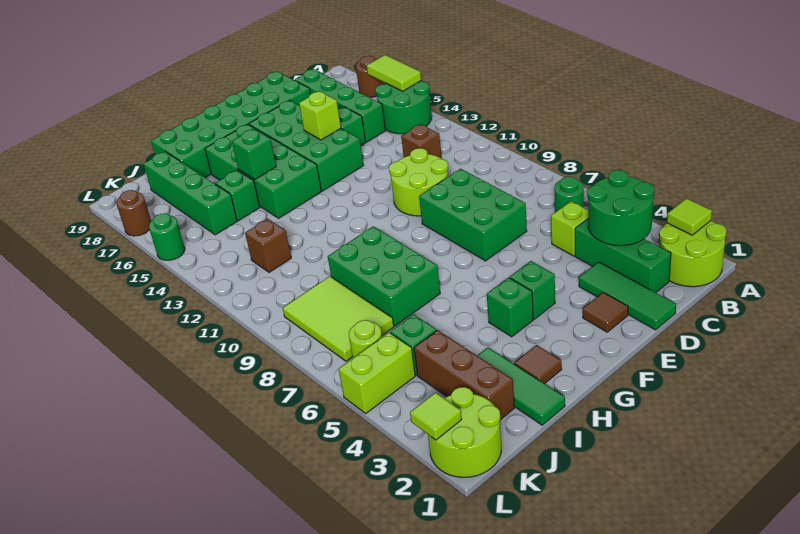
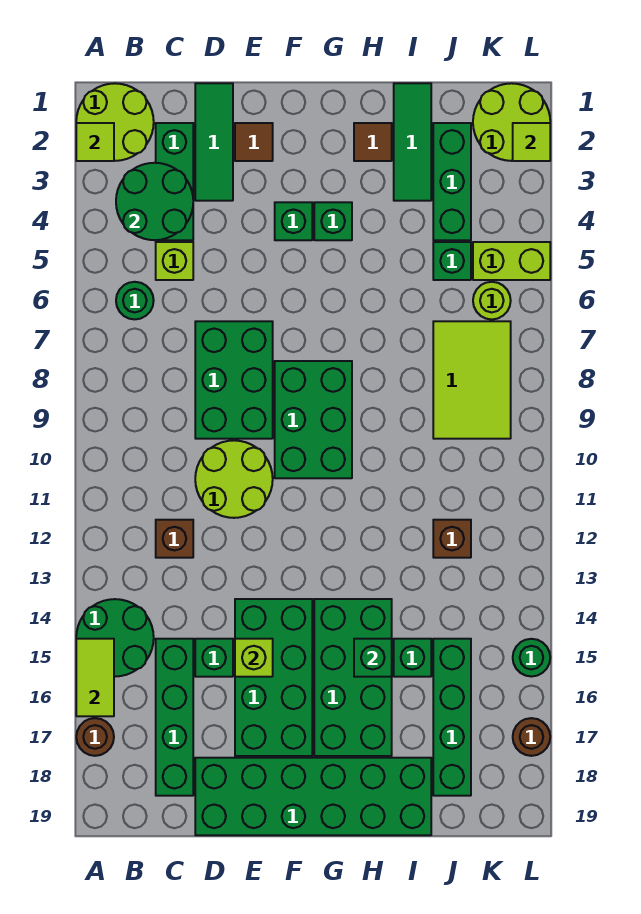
green 2x3 brick [328,226,440,326] -> green 2x3 brick moved to [275,361,352,478]
brown 1x3 brick [414,330,514,420] -> green 1x3 brick [433,123,471,240]

